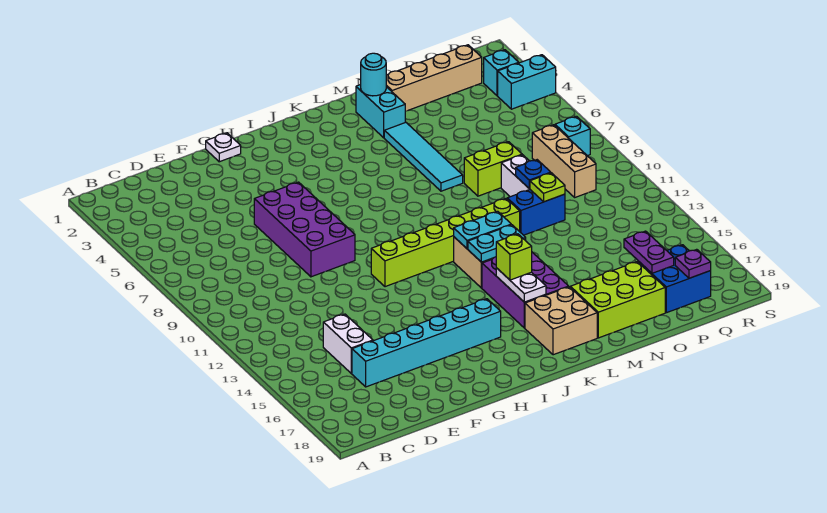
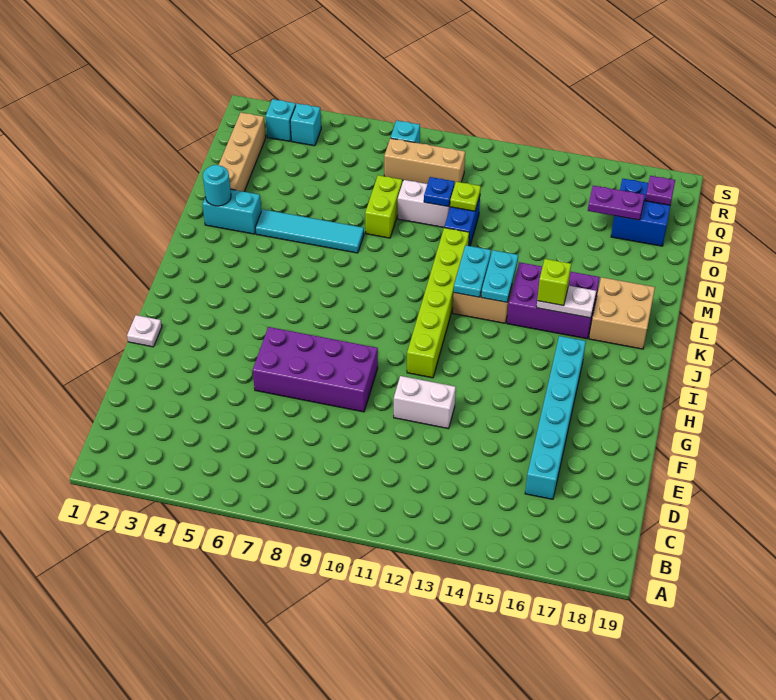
white 1x2 brick [323,314,373,374] -> white 1x2 brick moved to [394,376,456,429]
lime 2x3 brick [570,262,665,338] -> none
cyan 1x2 brick [498,55,556,109] -> cyan 1x1 brick [290,103,321,146]

